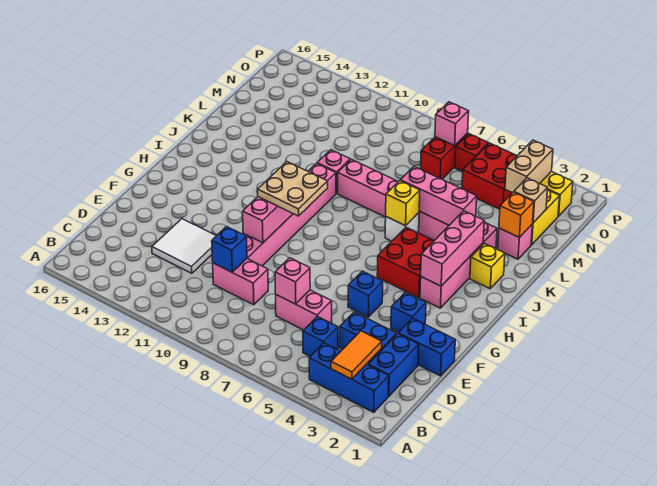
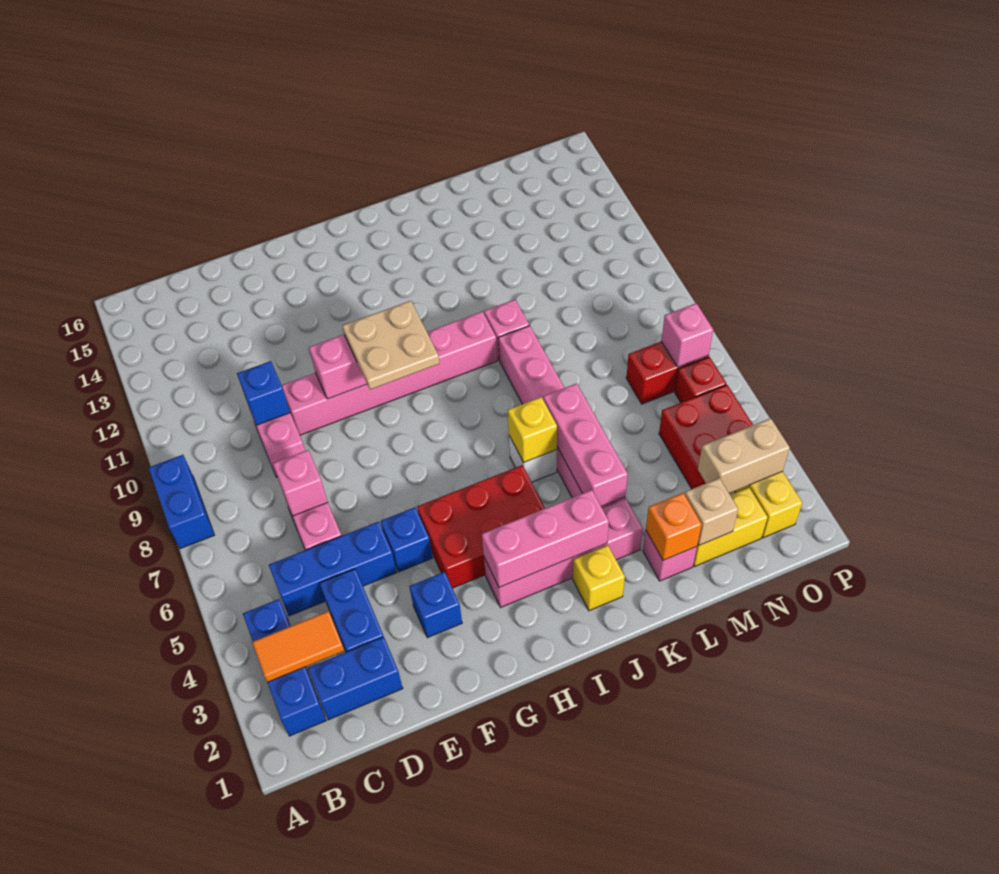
blue 1x1 brick [303,317,338,356] -> blue 1x3 brick [269,522,397,616]
white 2x2 tile [152,219,216,273] -> none
blue 1x2 brick [398,318,455,376] -> blue 1x2 brick moved to [149,455,214,549]
red 2x2 brick [377,227,434,298] -> red 2x3 brick [417,465,545,588]

